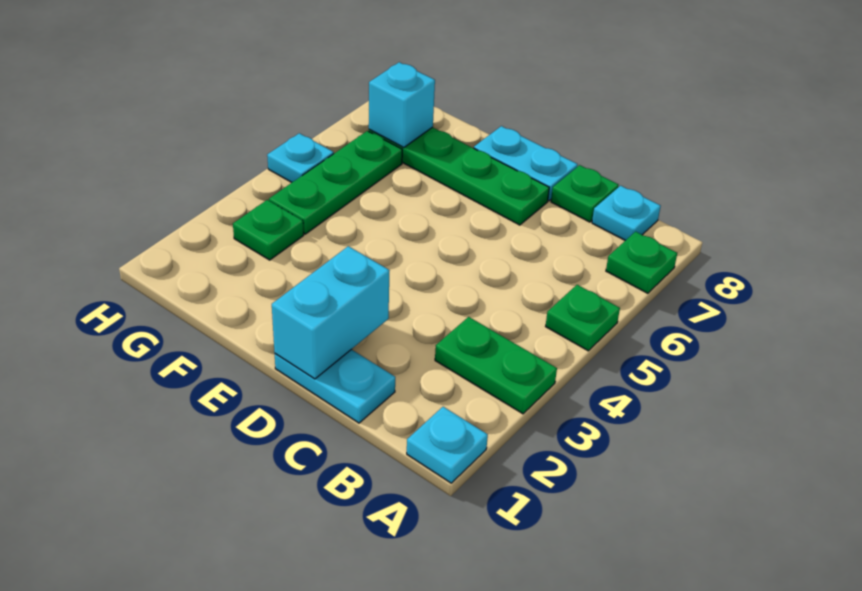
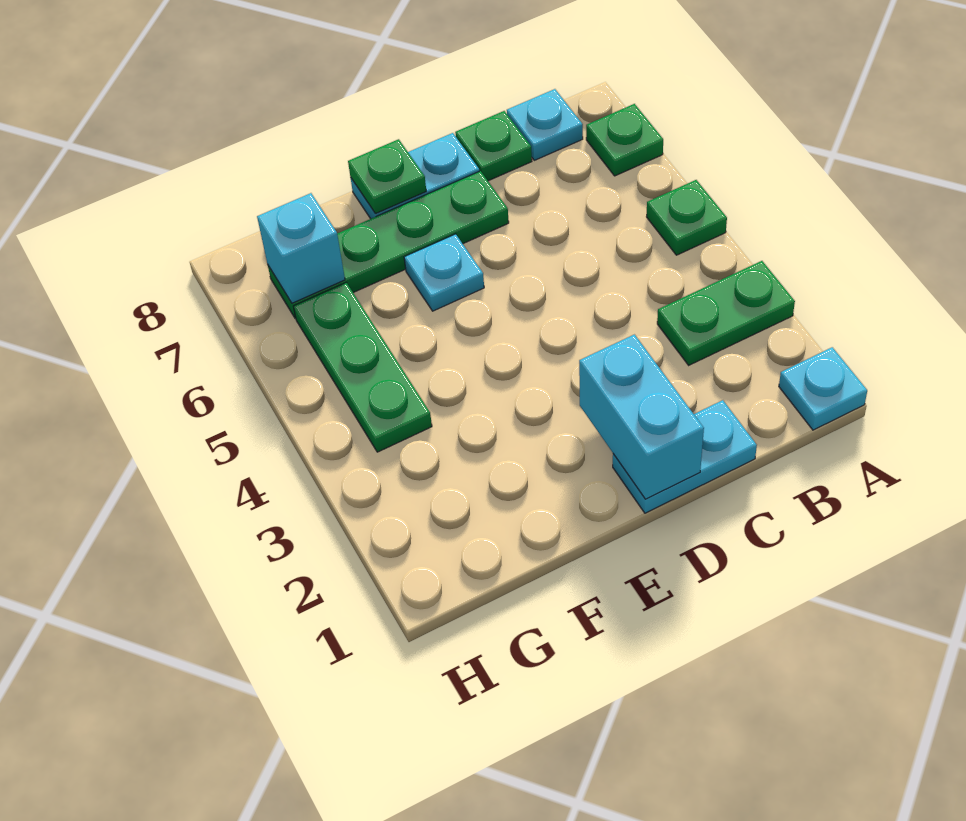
green 1x1 plate [233,200,304,260] -> green 1x1 plate moved to [348,139,426,214]
cyan 1x1 plate [267,133,334,182] -> cyan 1x1 plate moved to [404,234,484,311]

